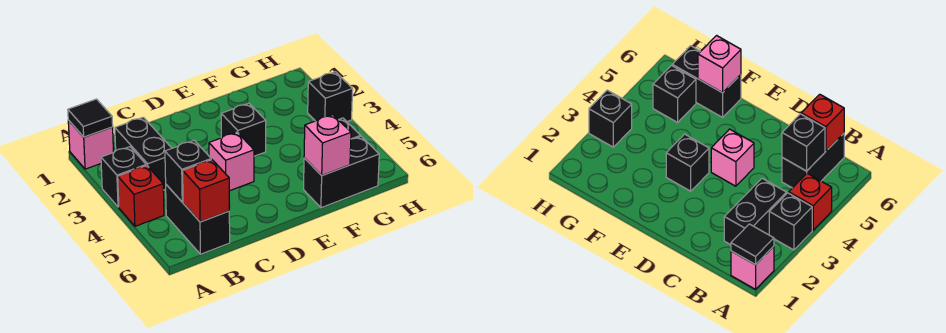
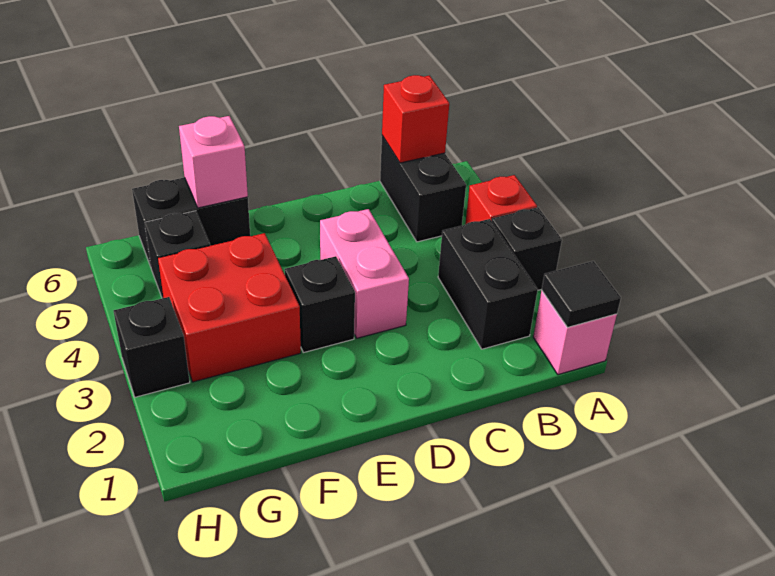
black 1x1 brick [165,140,211,202] -> none
pink 1x1 brick [209,132,254,191] -> pink 1x2 brick [320,209,409,338]
none -> red 2x2 brick [158,233,301,382]

